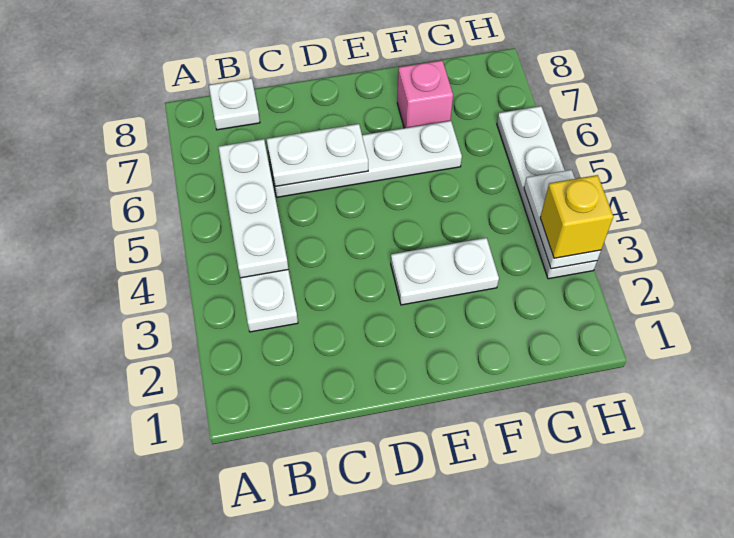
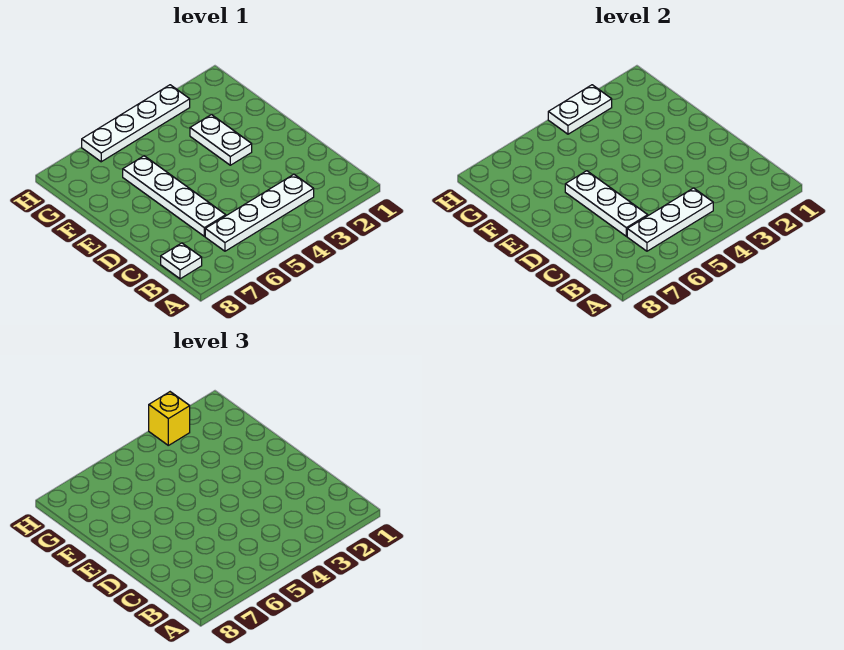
white 1x2 plate [267,124,368,187] -> white 1x3 plate [565,171,648,236]
pink 1x1 brick [397,60,453,128] -> none

